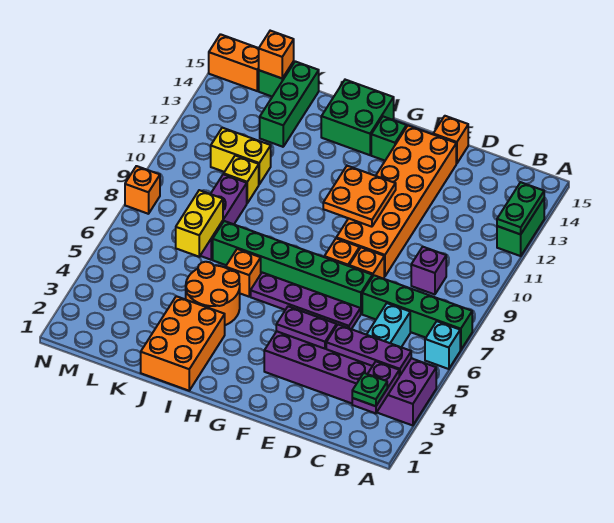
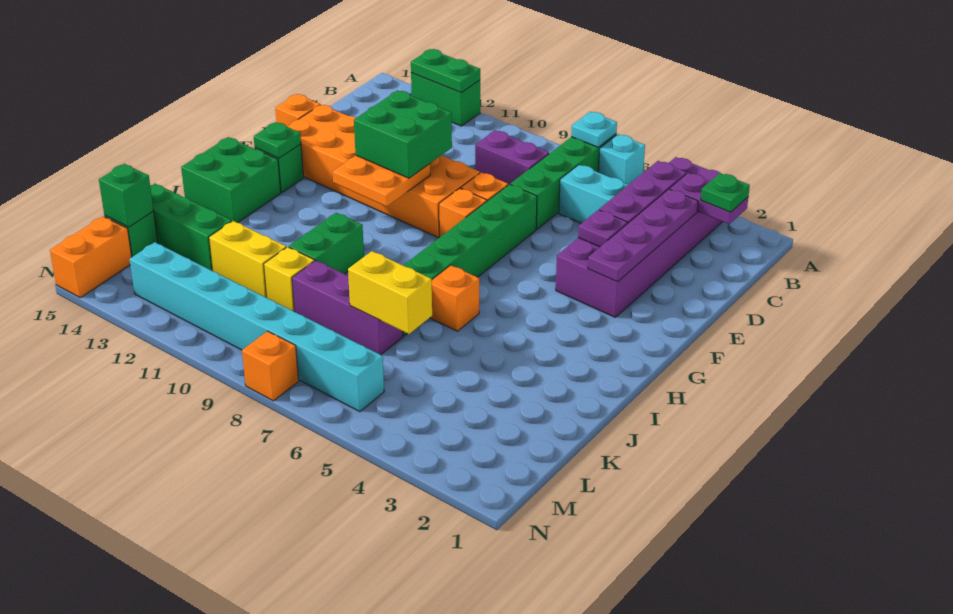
none -> cyan 1x1 plate [571,112,617,147]
purple 1x1 brick [411,247,446,294] -> purple 1x2 brick [475,130,549,185]
purple 1x2 plate [276,306,337,349] -> purple 1x1 plate [578,210,628,247]
purple 1x4 plate [251,273,361,329] -> purple 1x4 plate moved to [588,189,698,282]
none -> green 2x2 brick [354,91,452,178]
none -> green 1x1 plate [254,122,301,158]
orange 2x3 brick [141,296,225,391] -> none
orange 2x2 round brick [186,262,240,325] -> none
none -> green 1x2 brick [289,213,364,274]
yellow 1x2 brick [211,128,271,184] -> yellow 1x2 brick turned to [209,221,286,298]
orange 1x1 brick [259,31,294,78] -> green 1x1 brick [99,164,154,227]
none -> cyan 1x8 brick [130,242,384,412]

